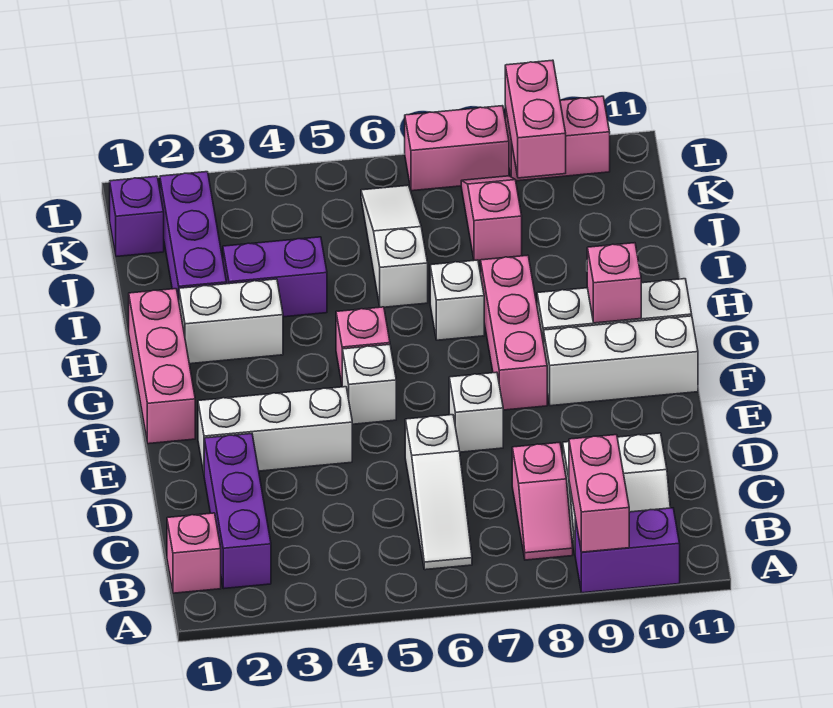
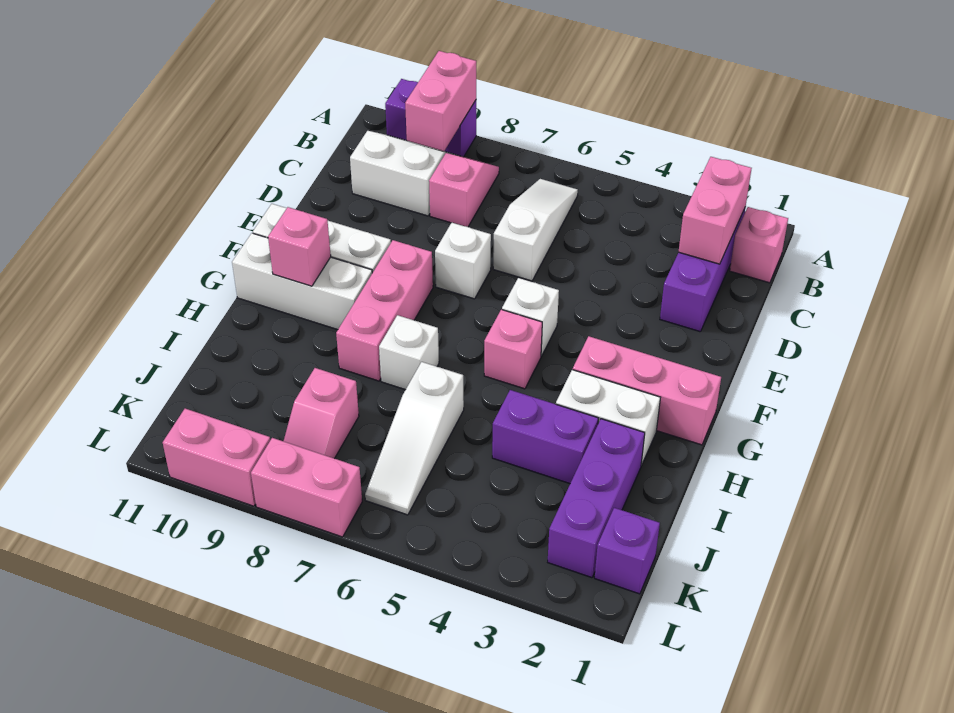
white 1x3 brick [198,387,352,473] -> none
pink 1x3 brick [129,289,195,444] -> pink 1x3 brick turned to [573,336,721,445]
pink 1x2 brick [505,60,566,178] -> pink 1x2 brick moved to [679,157,752,264]

